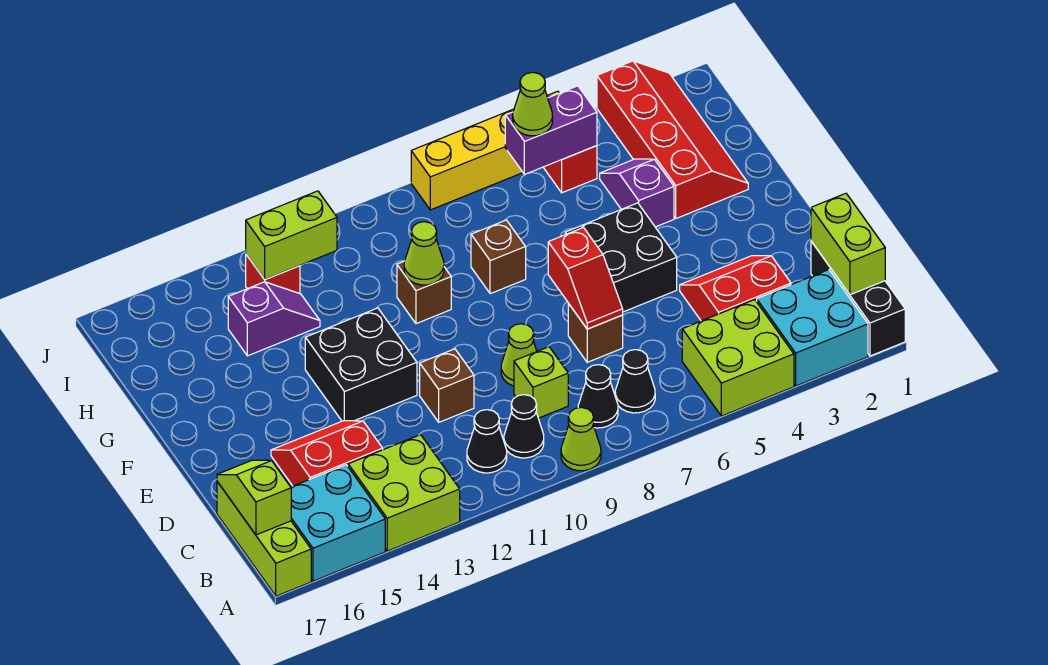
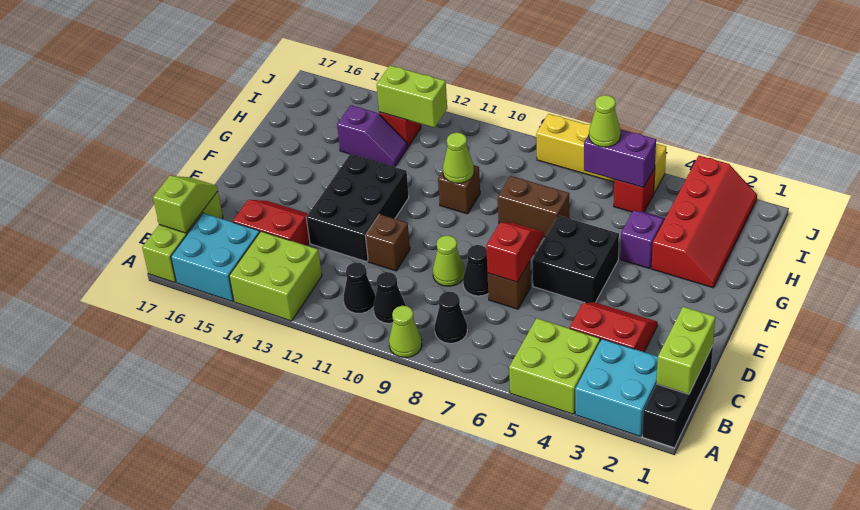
black 1x1 cone [615,350,655,413] -> black 1x1 cone moved to [463,245,488,296]
lime 1x1 brick [514,347,568,418] -> none
red 1x2 slope [548,228,623,329] -> red 1x2 slope turned to [486,223,544,282]
black 2x2 brick [305,308,417,421] -> black 2x3 brick [306,154,409,262]
brown 1x1 brick [471,220,526,294] -> brown 1x2 brick [498,176,569,237]

